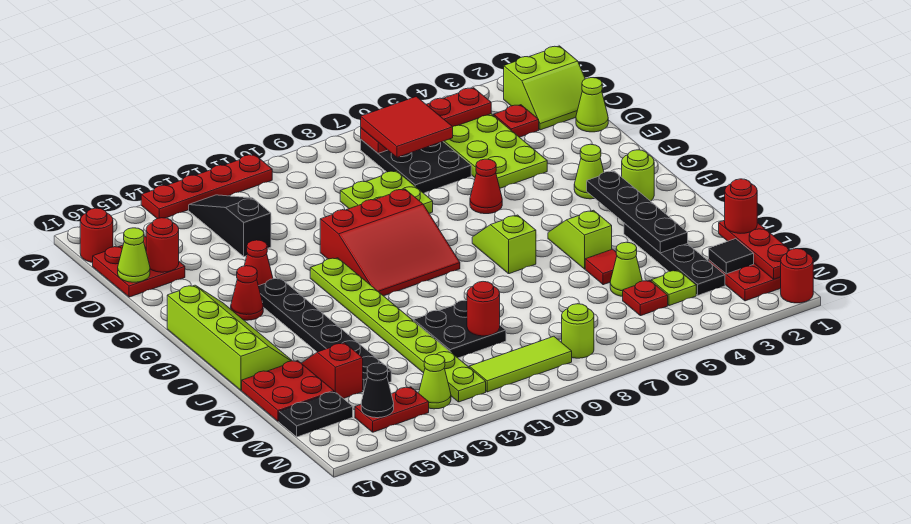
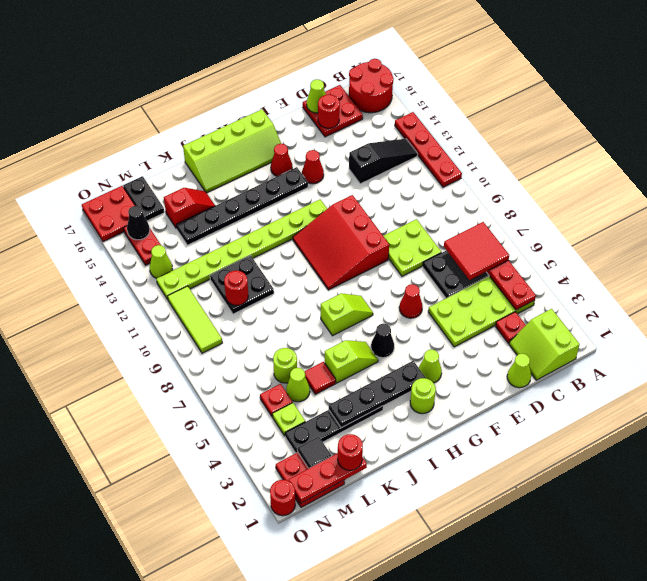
red 1x1 round brick [80,208,113,262] -> red 2x2 round brick [349,59,394,113]
none -> black 1x1 cone [371,324,394,358]
red 2x2 plate [242,361,334,422] -> red 2x2 plate moved to [82,186,135,242]
lime 1x1 round brick [562,304,594,358] -> lime 1x1 round brick moved to [273,348,297,383]

